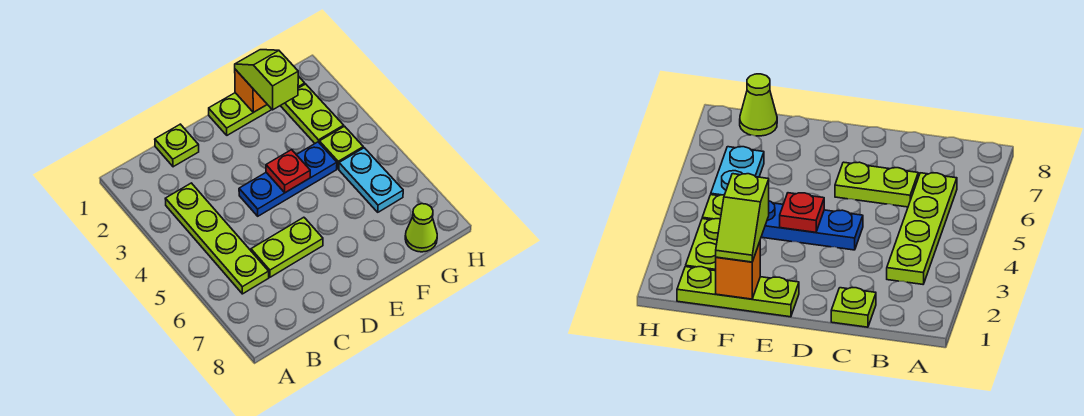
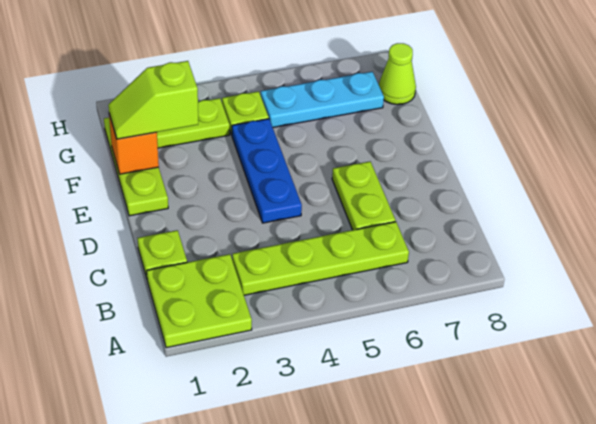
none -> lime 2x2 plate [147,254,252,348]
red 1x1 plate [266,150,310,193] -> none
cyan 1x2 plate [339,148,403,212] -> cyan 1x3 plate [261,72,384,127]

